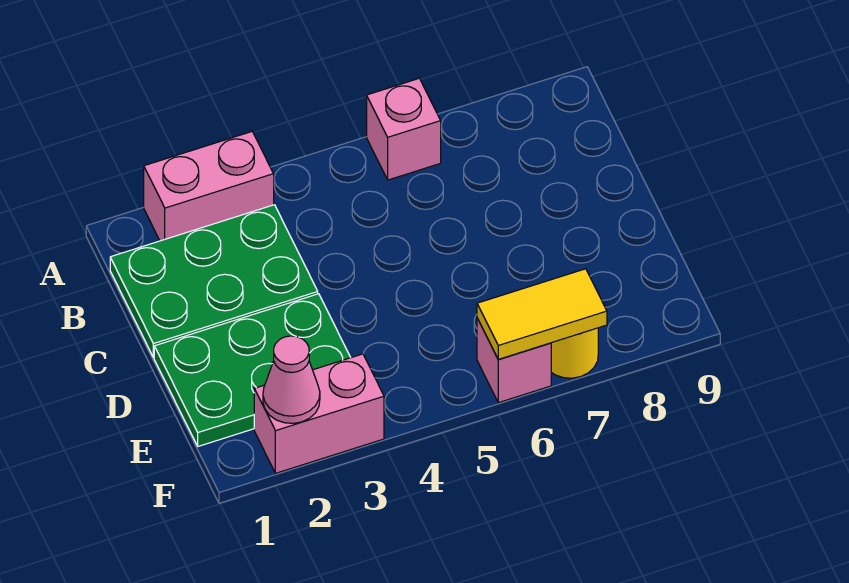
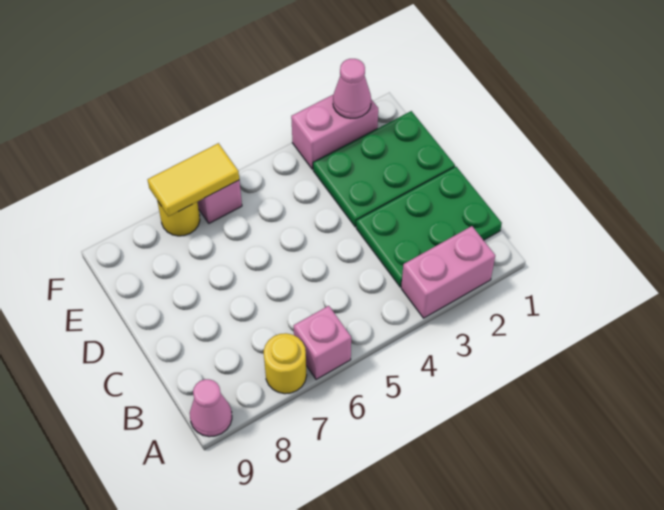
none -> yellow 1x1 round brick [264,333,307,394]
none -> pink 1x1 cone [190,379,232,437]

